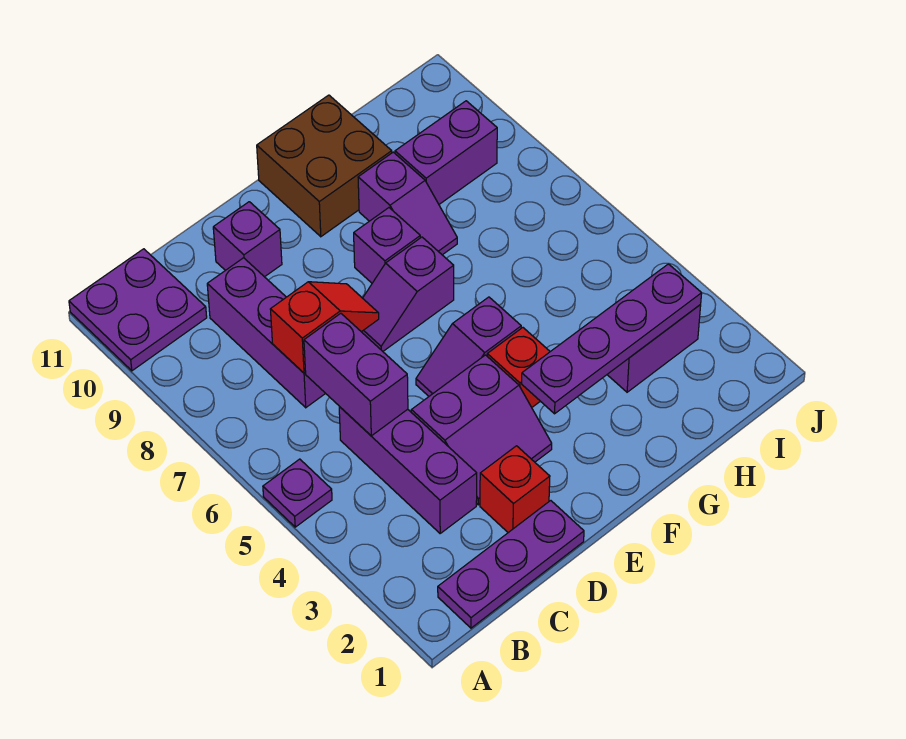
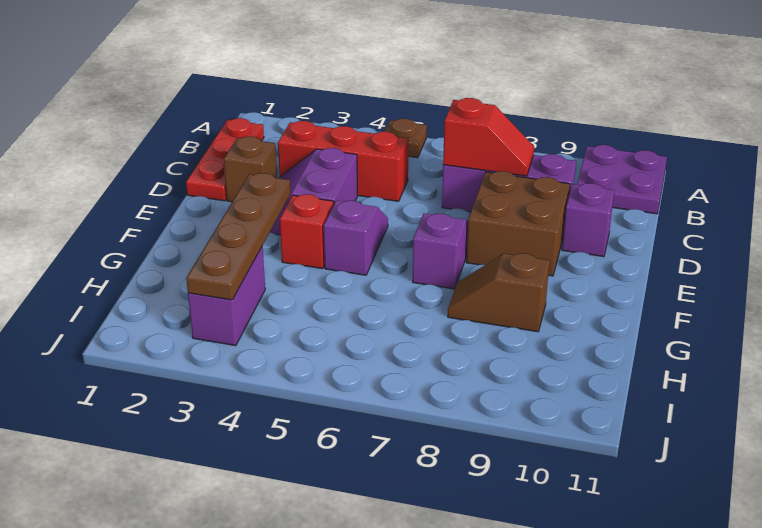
purple 1x1 plate [263,459,332,527] -> brown 1x1 plate [385,119,427,158]
purple 1x3 plate [438,501,584,628] -> red 1x3 plate [186,118,264,201]
purple 1x3 brick [339,407,477,533] -> red 1x3 brick [278,121,409,201]
purple 1x2 brick [304,313,408,436] -> none
red 1x2 slope [270,282,379,373] -> red 1x2 slope turned to [443,98,534,176]
red 1x1 brick [480,446,550,533] -> brown 1x1 brick [224,137,277,202]
purple 1x4 plate [522,264,702,414] -> brown 1x4 plate [186,173,290,300]
purple 1x1 brick [354,208,420,283] -> none
brown 2x2 brick [257,95,392,237] -> brown 2x2 brick moved to [466,171,570,276]
purple 1x2 slope [358,152,457,255] -> brown 1x2 slope [448,253,550,332]
purple 1x2 brick [395,101,497,204] -> none

